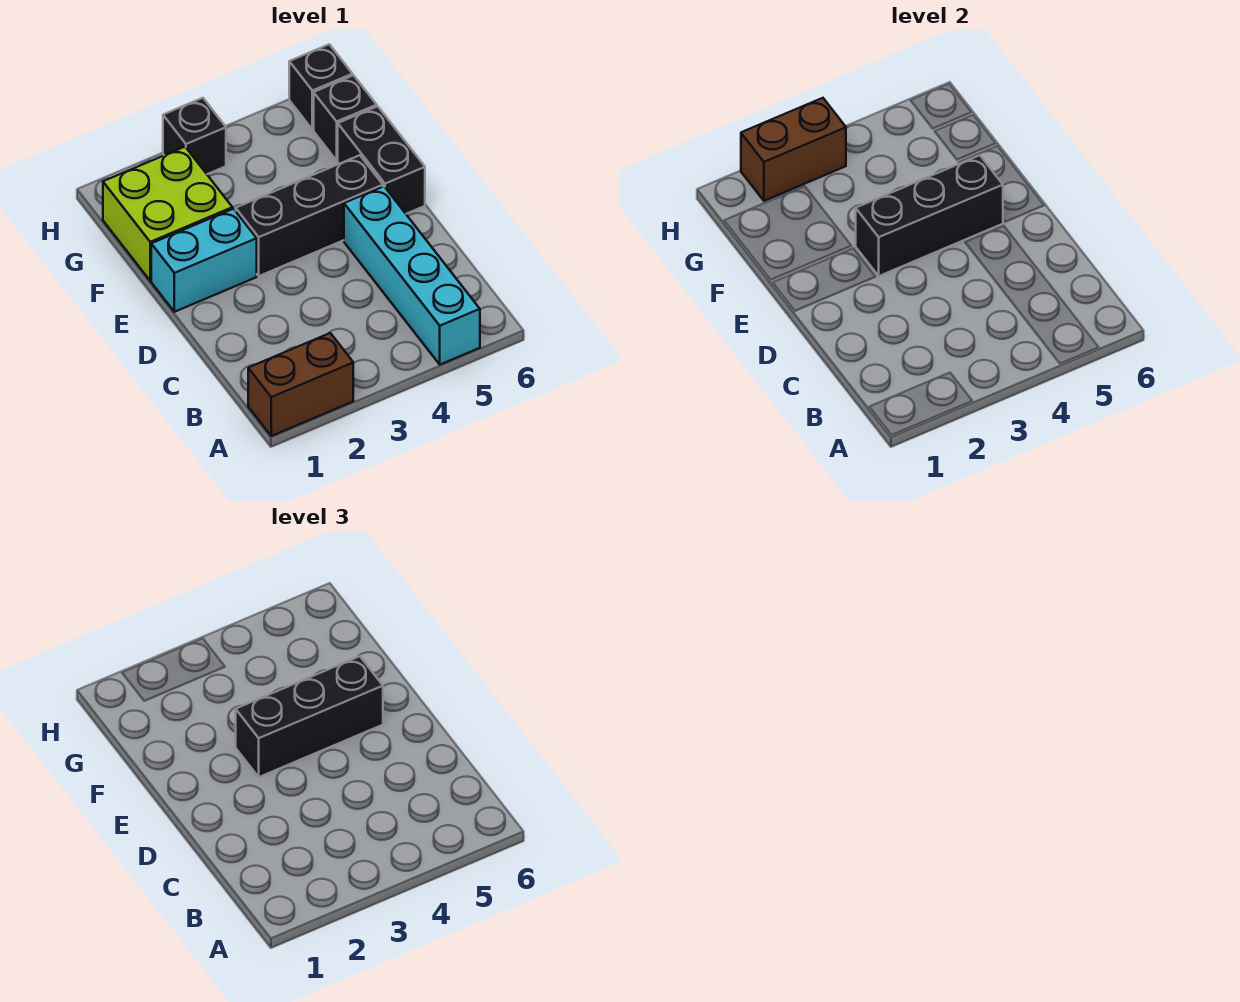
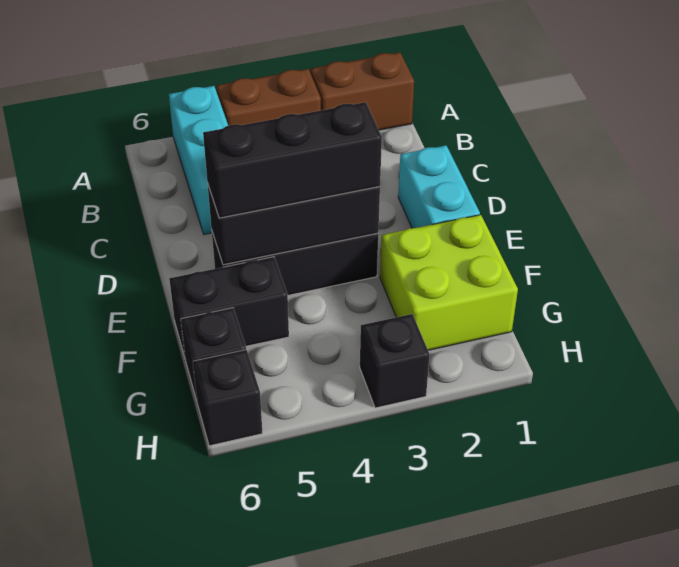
cyan 1x4 brick [344,186,480,365] -> cyan 1x3 brick [169,86,228,234]
cyan 1x2 brick [151,209,257,312] -> cyan 1x2 brick turned to [398,145,480,228]
black 1x2 brick [338,106,425,214] -> black 1x2 brick turned to [169,257,289,357]
brown 1x2 brick [741,98,846,201] -> brown 1x2 brick moved to [217,69,321,126]

